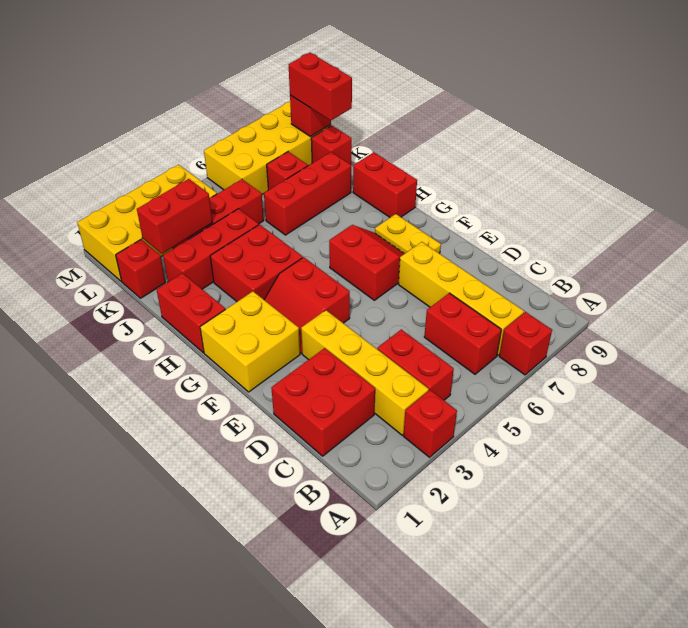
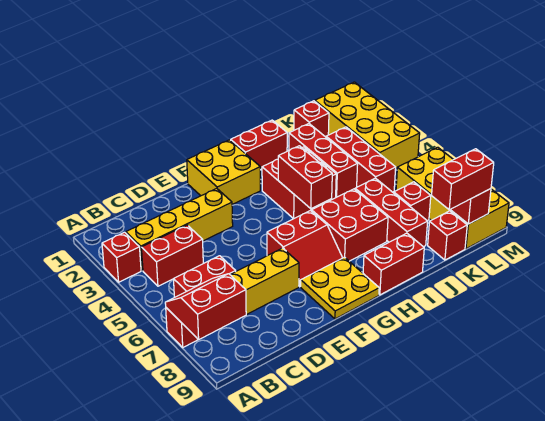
red 2x2 brick [271,348,375,456] -> red 2x2 brick moved to [312,189,388,261]
red 2x2 slope [264,257,350,354] -> red 2x2 slope moved to [165,274,246,340]
yellow 1x2 plate [375,214,441,254] -> yellow 2x2 plate [301,257,379,319]
red 1x2 brick [137,179,213,254] -> red 1x2 brick moved to [278,146,332,209]

